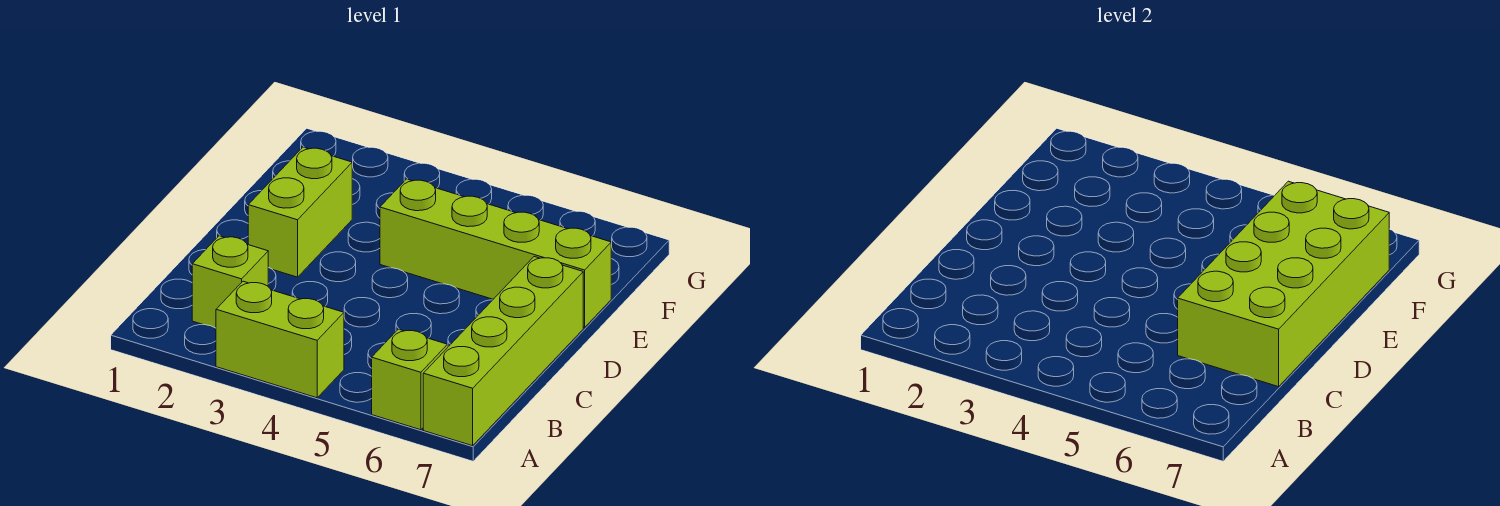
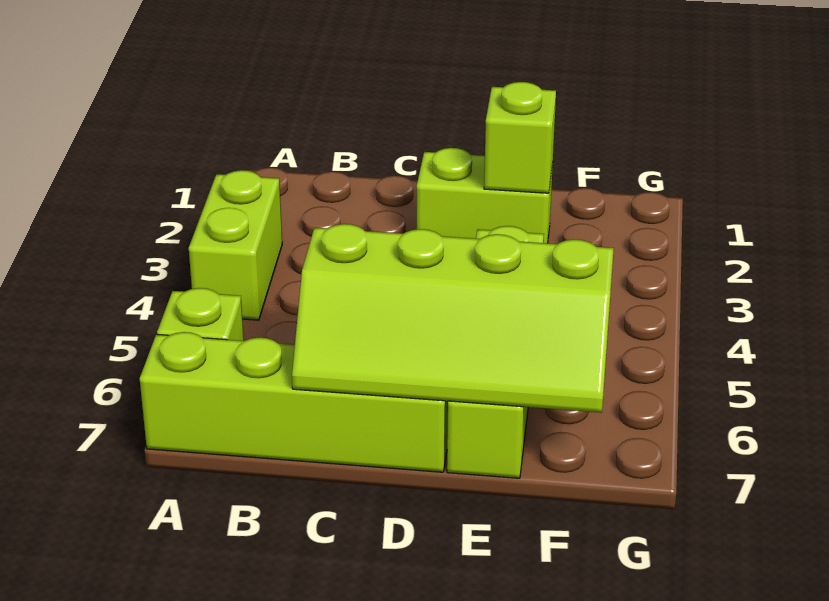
lime 1x1 brick [192,236,268,328] -> lime 1x1 brick moved to [484,82,556,193]
lime 2x4 brick [1178,181,1389,387] -> lime 2x4 slope [292,224,614,413]

